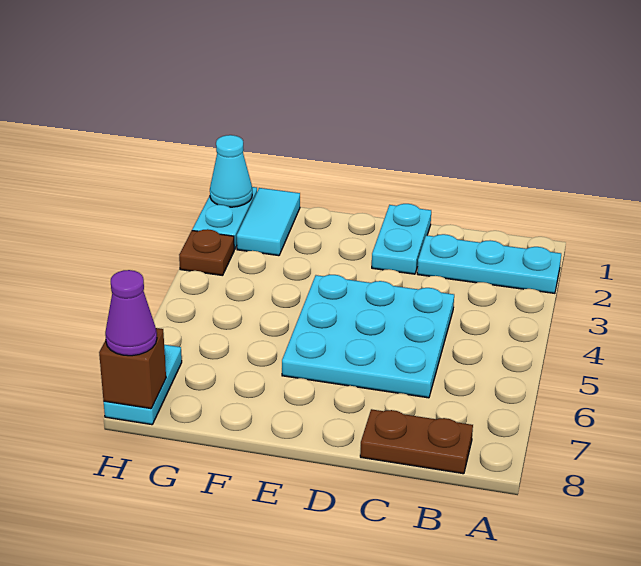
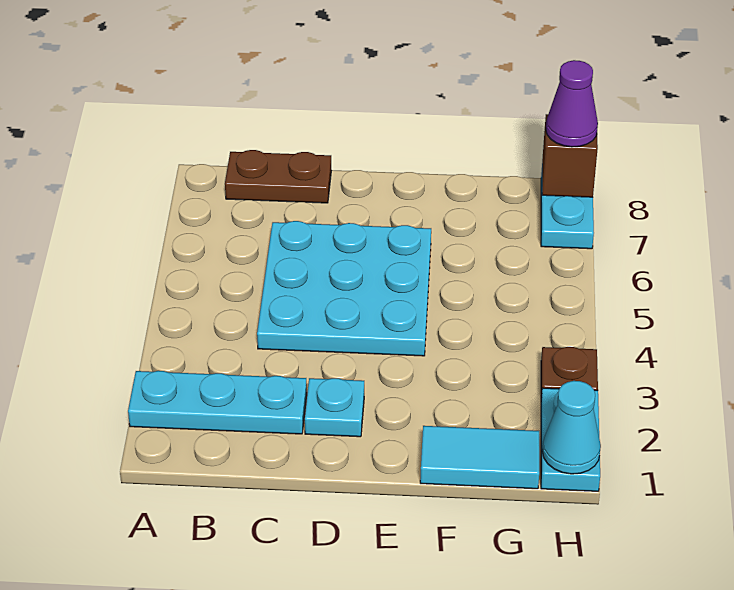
cyan 1x2 plate [372,204,431,274] -> cyan 1x1 plate [305,378,364,437]
cyan 1x2 tile [237,188,300,256] -> cyan 1x2 tile turned to [420,426,539,489]

